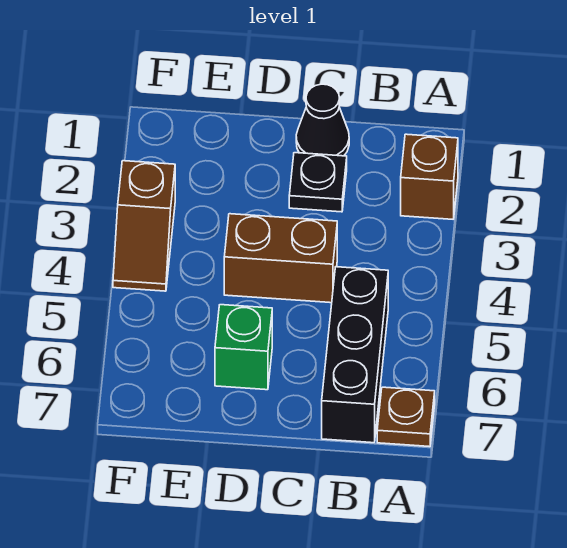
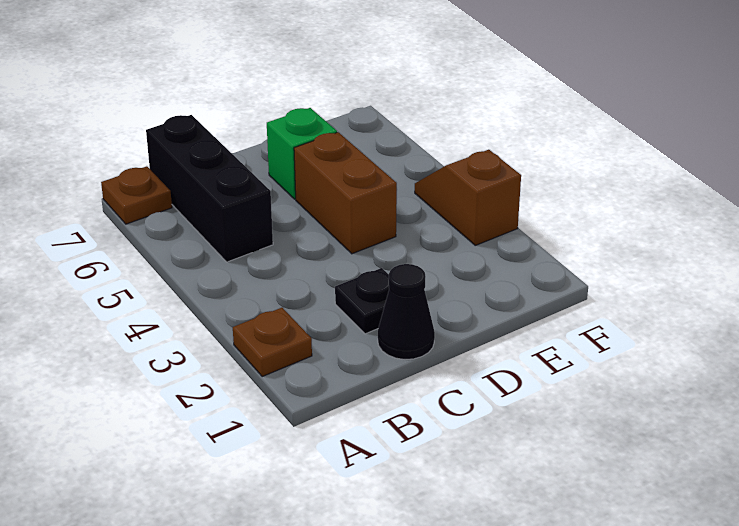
brown 1x1 brick [401,134,458,219] -> brown 1x1 plate [233,308,312,376]
brown 1x2 brick [224,214,337,303] -> brown 1x2 brick turned to [294,132,397,254]

